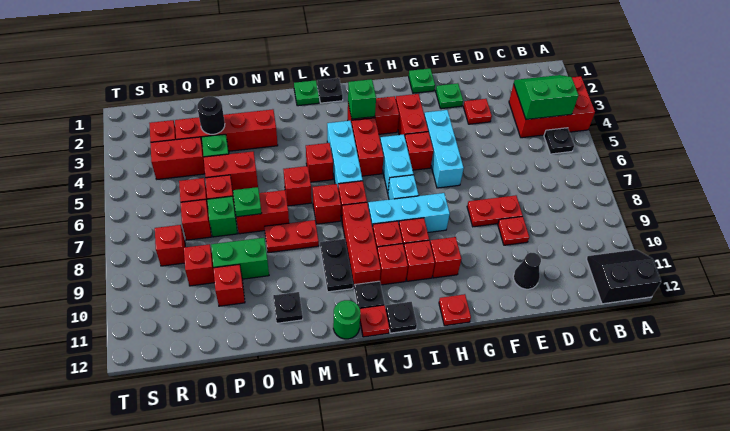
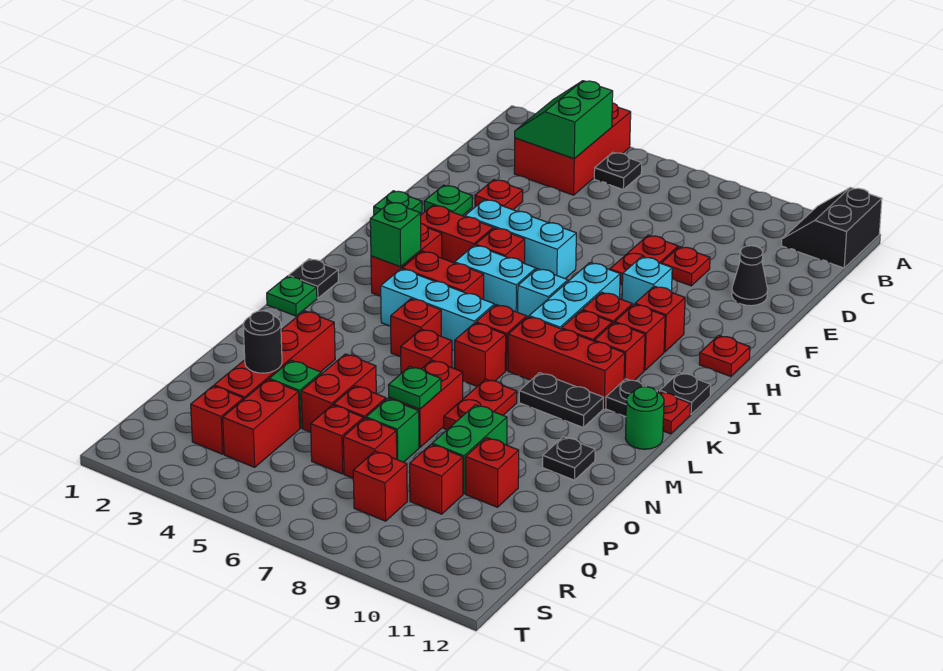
none -> cyan 1x1 brick [622,257,672,306]

